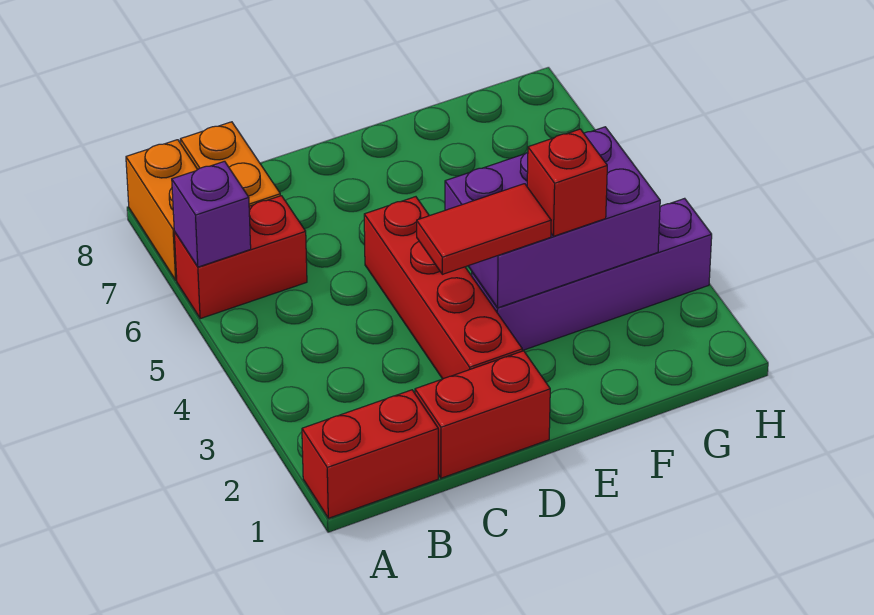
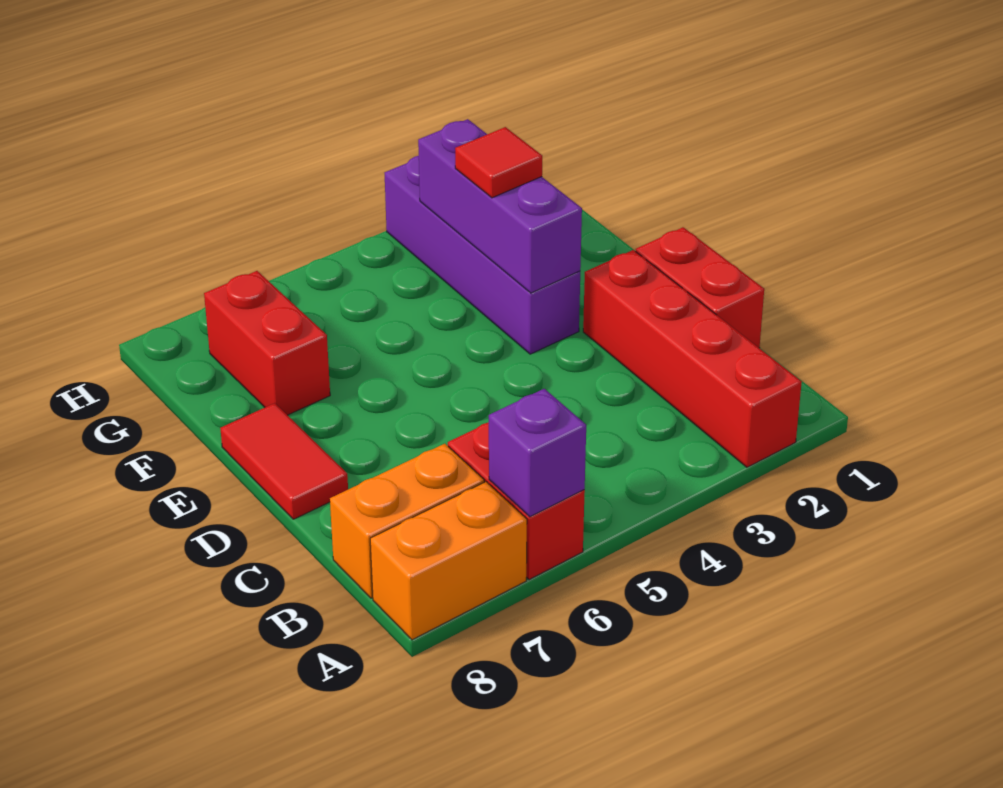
red 1x2 brick [302,390,438,518] -> red 1x2 brick moved to [204,271,330,415]
red 1x4 brick [364,197,522,379] -> red 1x4 brick turned to [583,250,802,467]
red 1x2 tile [417,184,551,274] -> red 1x2 tile moved to [220,403,348,519]
purple 2x3 brick [445,127,660,308] -> purple 1x3 brick [418,119,582,293]
red 1x1 brick [527,129,607,236] -> red 1x1 tile [455,127,542,198]

